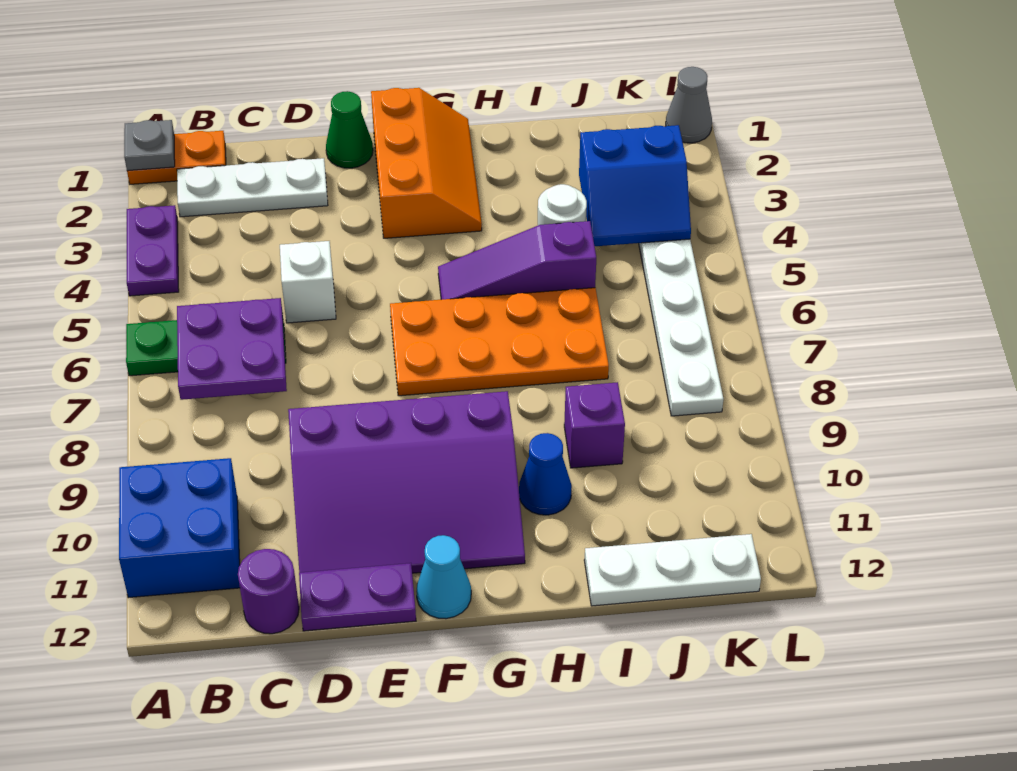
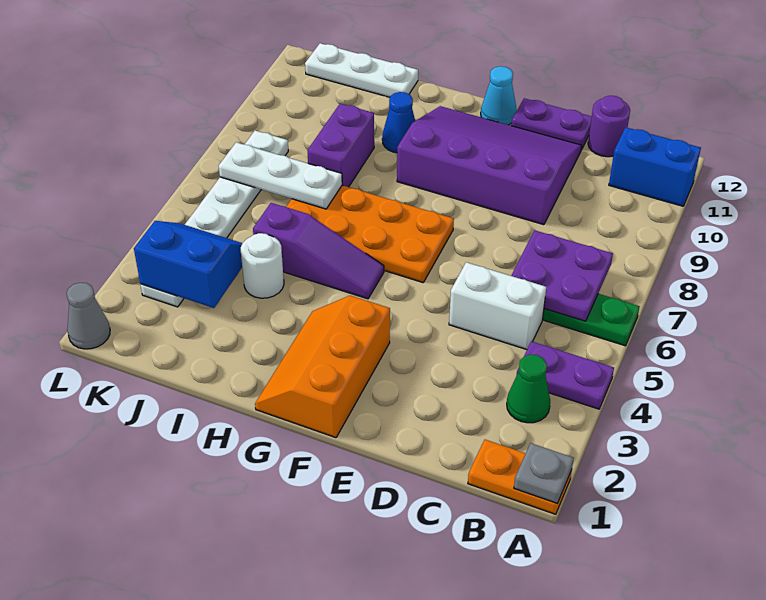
purple 1x2 plate [127,205,179,296] -> purple 1x2 plate turned to [517,341,614,409]
blue 2x2 brick [119,458,240,598] -> blue 1x2 brick [609,127,701,206]
white 1x3 plate [177,158,328,217] -> white 1x3 plate moved to [219,142,342,209]
white 1x1 brick [280,241,336,323] -> white 1x2 brick [449,262,546,350]
green 1x1 cone [326,91,373,168] -> green 1x1 cone moved to [507,355,550,423]
purple 1x1 brick [564,382,625,468] -> purple 1x2 brick [307,103,374,187]

